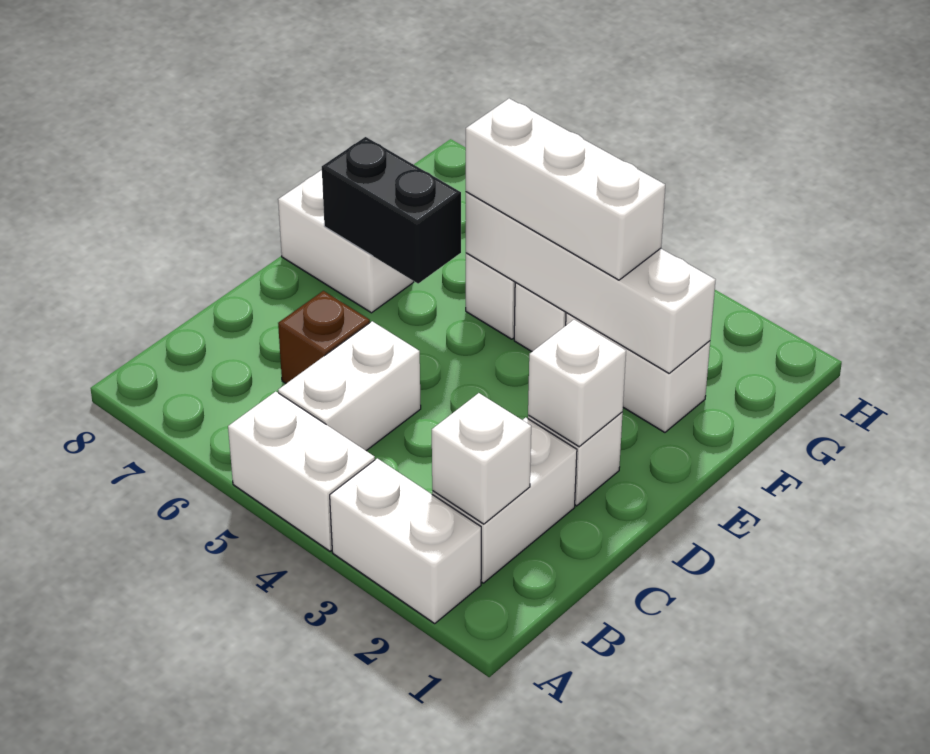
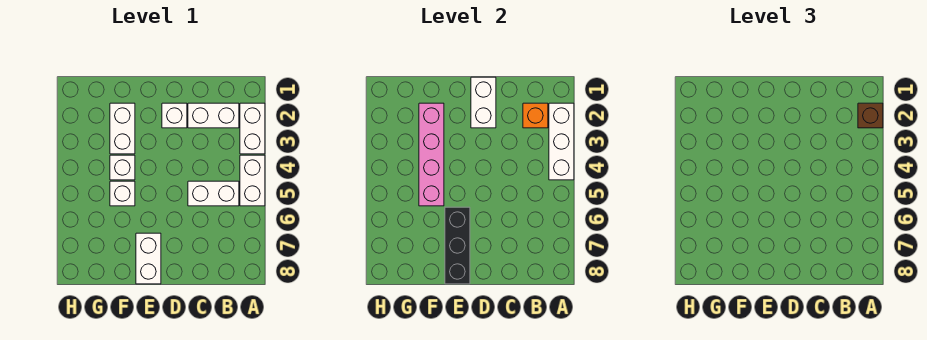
white 1x1 brick [432,393,531,524] -> orange 1x1 brick [523,103,548,128]
brown 1x1 brick [278,291,370,383] -> brown 1x1 brick moved to [858,103,883,128]
white 1x1 brick [528,320,626,447] -> white 1x2 brick [471,77,496,128]
black 1x2 brick [322,137,461,283] -> black 1x3 brick [445,207,470,284]
white 1x4 brick [466,192,715,373] -> pink 1x4 brick [419,103,444,206]
white 1x3 brick [466,98,665,280] -> white 1x3 brick moved to [549,103,574,180]

